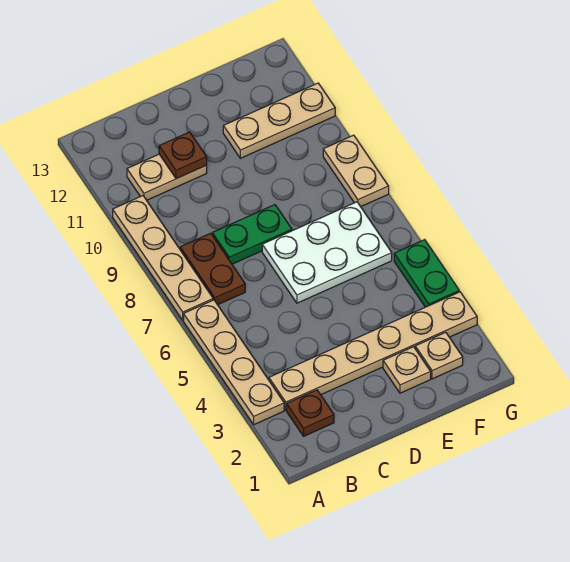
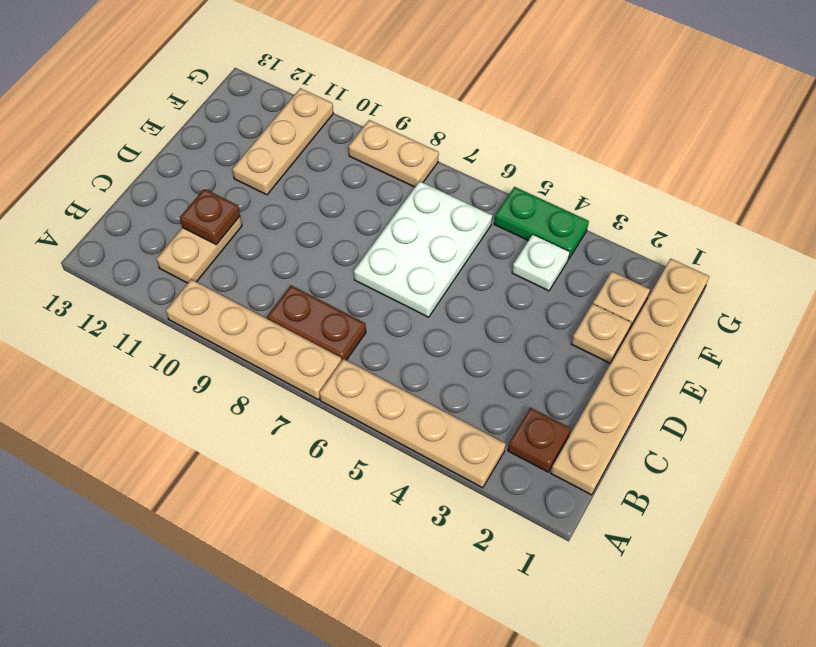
tan 1x6 plate [269,292,477,410] -> tan 1x6 plate moved to [551,259,709,495]
green 1x2 plate [212,205,292,264] -> none
none -> white 1x1 plate [512,235,570,291]

